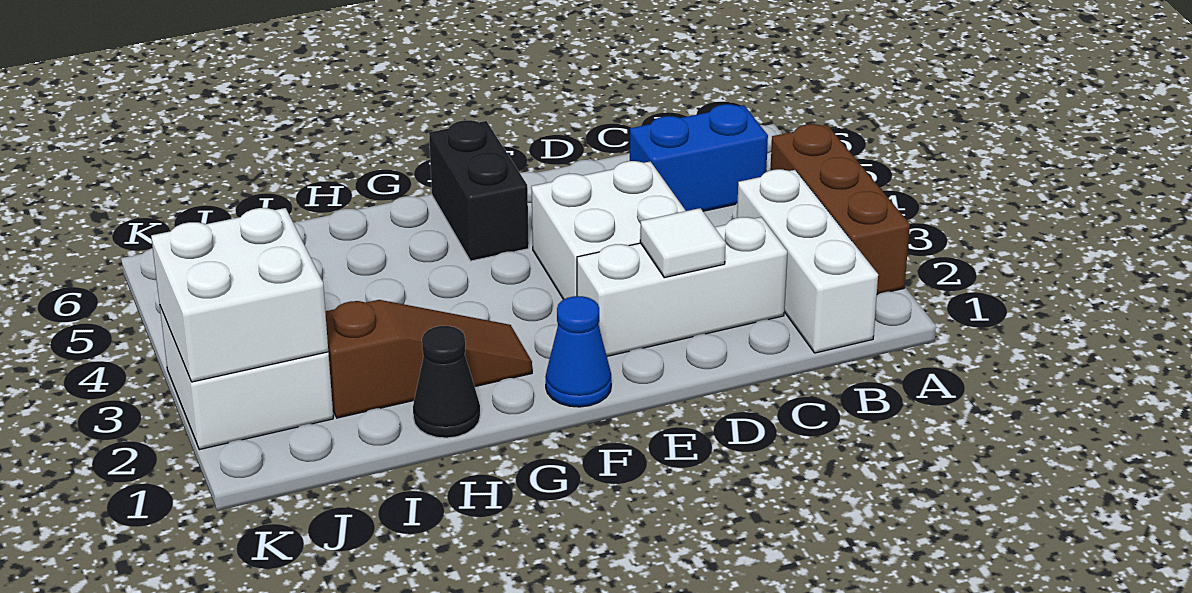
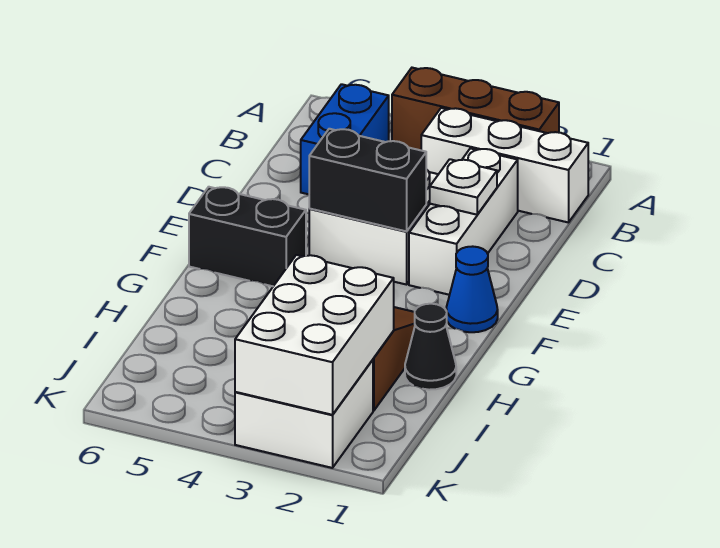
white 1x1 tile [640,208,725,278] -> white 1x1 plate [430,159,497,215]
none -> black 1x2 brick [309,129,426,231]
white 2x2 brick [151,208,328,382] -> white 2x3 brick [235,255,394,415]

